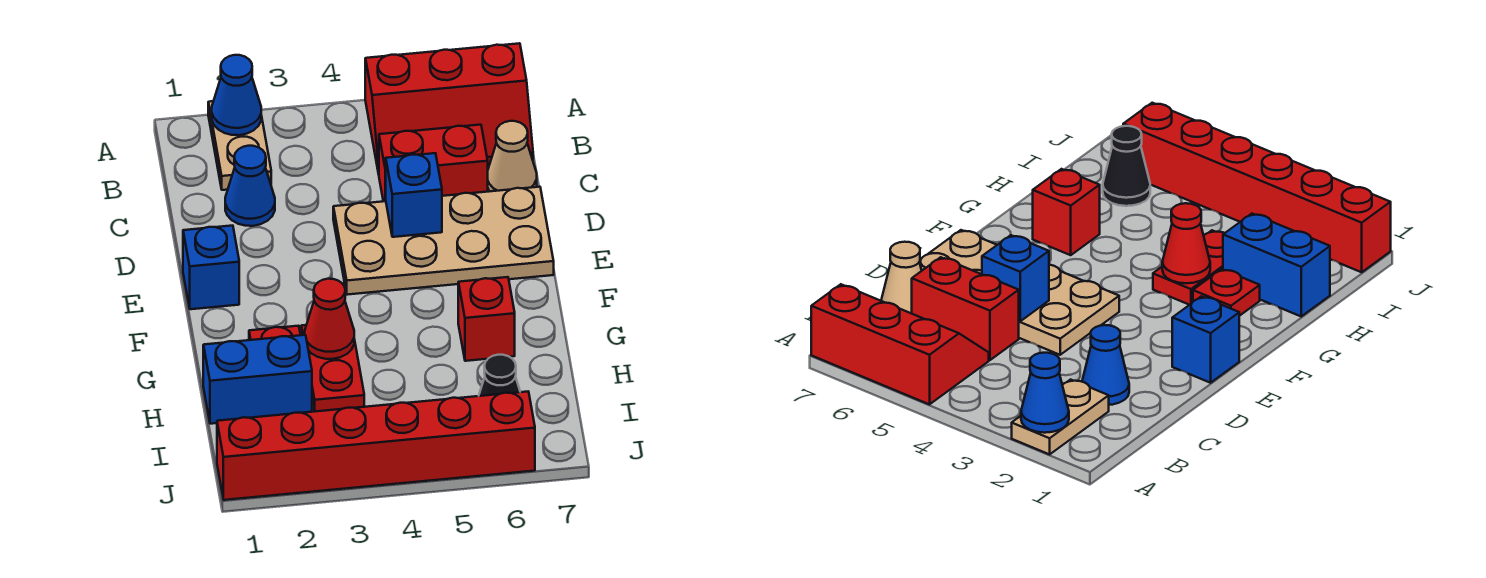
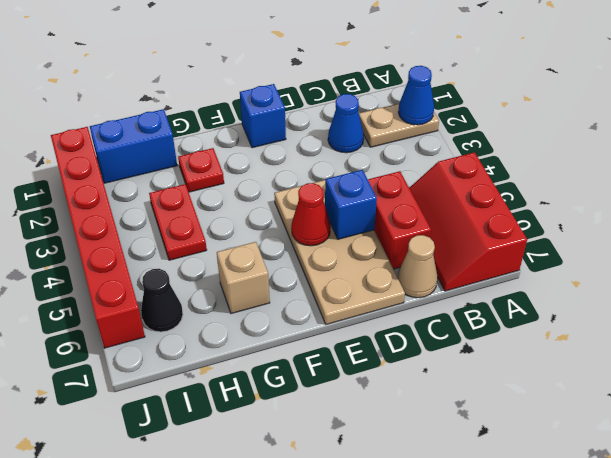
red 1x2 plate [301,325,364,412] -> red 1x2 plate turned to [149,184,207,260]
red 1x1 cone [305,279,354,359] -> red 1x1 cone moved to [291,183,331,246]
red 1x1 brick [458,277,515,361] -> tan 1x1 brick [217,242,270,314]
blue 1x2 brick [203,335,312,424] -> blue 1x2 brick turned to [90,109,177,183]

